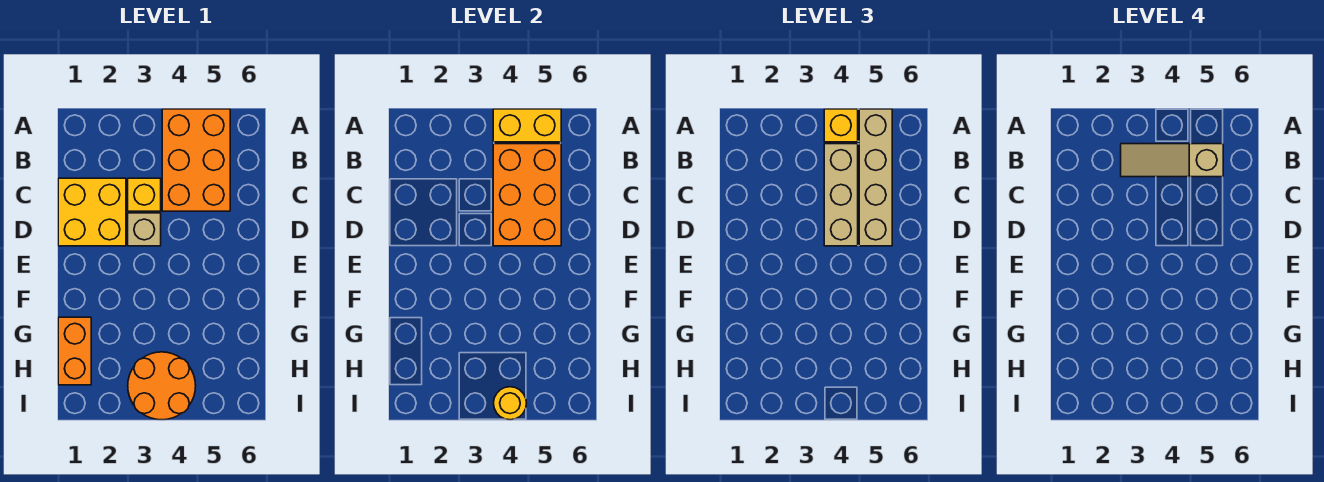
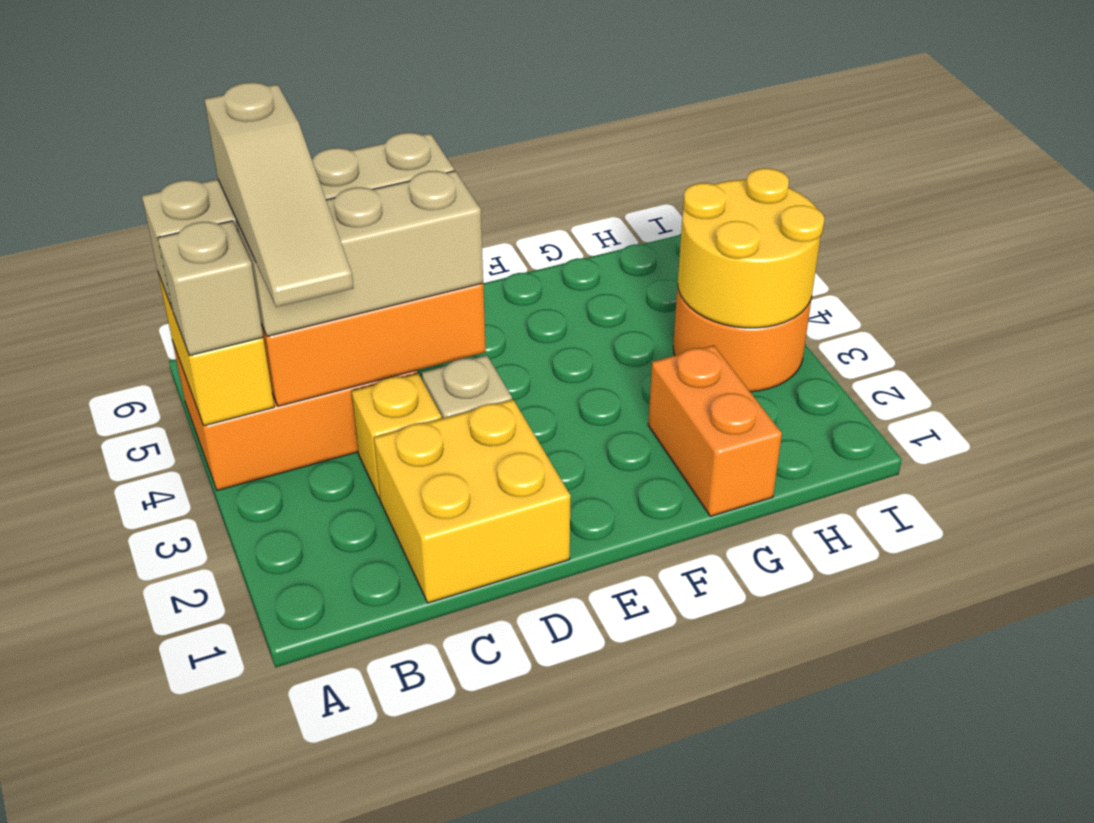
yellow 1x1 brick [824,109,858,142] -> tan 1x1 brick [158,221,263,356]
orange 1x2 brick [58,317,91,385] -> orange 1x2 brick turned to [648,345,782,516]
yellow 1x1 round brick [494,387,527,420] -> yellow 2x2 round brick [678,168,824,328]

